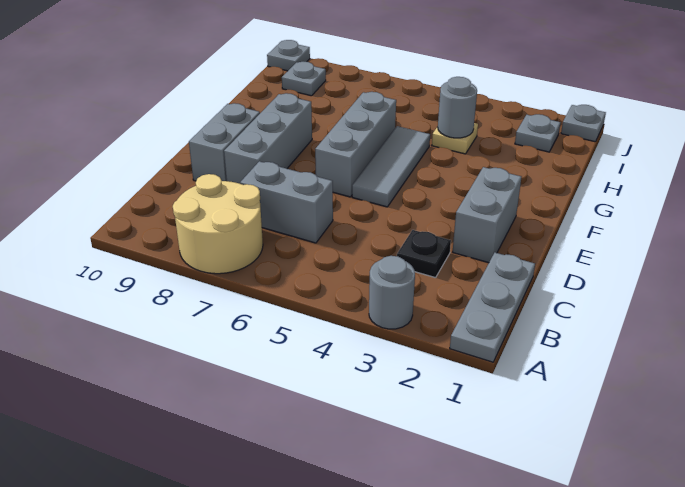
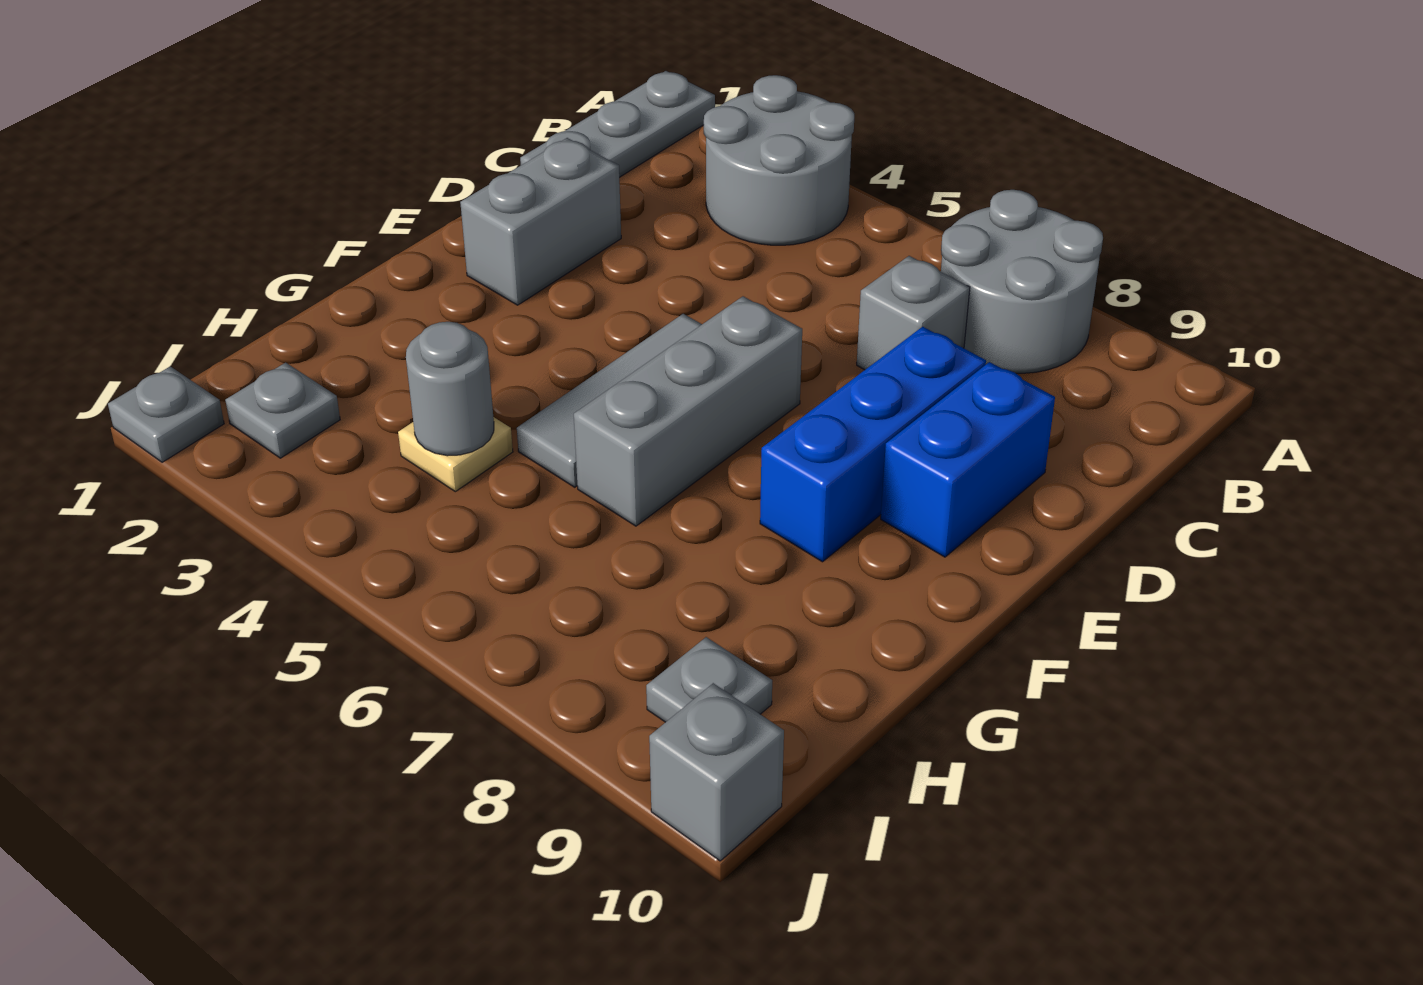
grey 1x1 round brick [369,256,415,329] -> grey 2x2 round brick [704,75,854,245]
tan 2x2 round brick [173,174,263,274] -> grey 2x2 round brick [941,190,1103,373]
black 1x1 plate [397,230,451,278] -> none
grey 1x2 brick [240,161,333,243] -> grey 1x1 brick [857,256,970,370]
grey 1x3 brick [224,93,312,184] -> blue 1x3 brick [760,327,986,562]
grey 1x2 brick [189,103,260,181] -> blue 1x2 brick [881,362,1055,557]
grey 1x1 plate [267,40,310,71] -> grey 1x1 brick [649,683,784,861]

